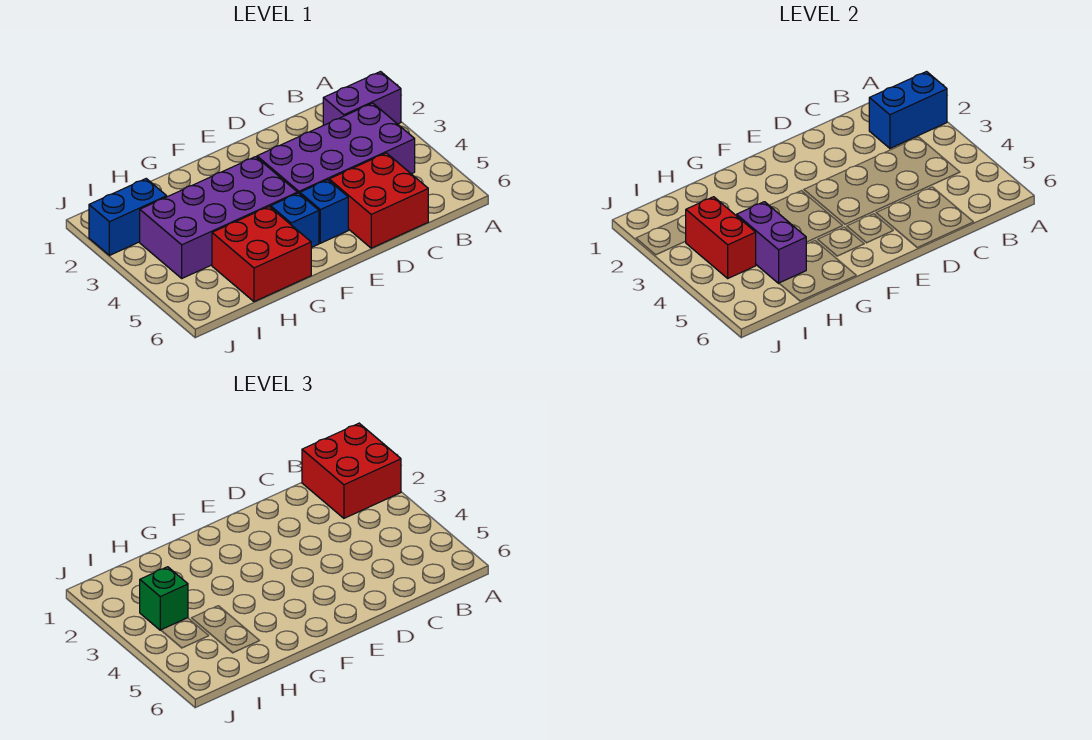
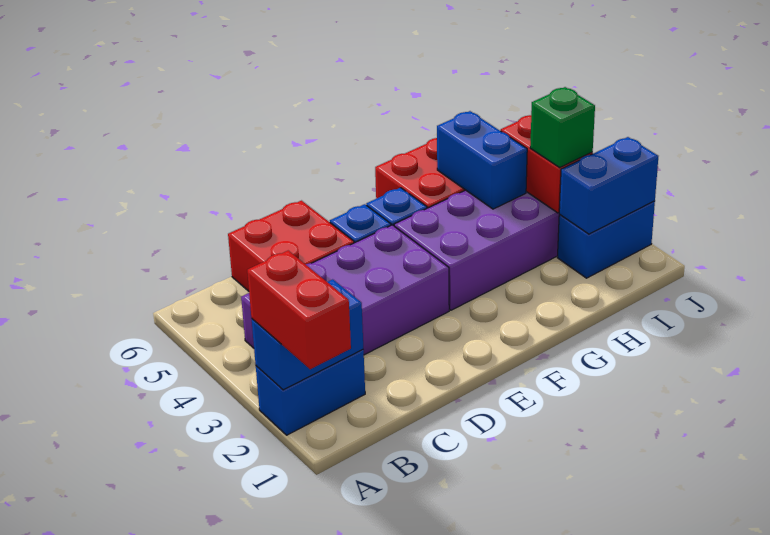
red 2x2 brick [302,423,401,518] -> red 1x2 brick [247,251,351,369]
purple 1x2 brick [323,72,401,125] -> blue 1x2 brick [256,350,365,435]
purple 1x2 brick [737,202,806,283] -> blue 1x2 brick [437,111,527,209]
none -> blue 1x2 brick [559,137,658,234]

